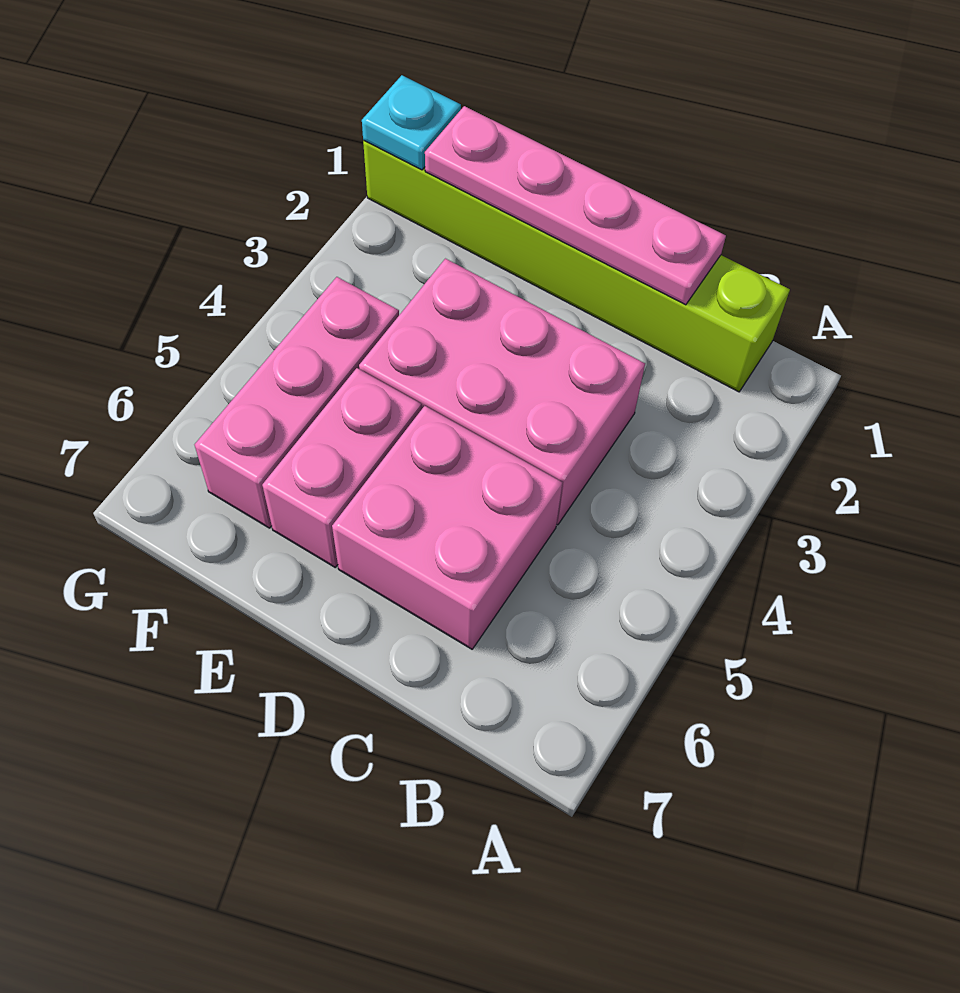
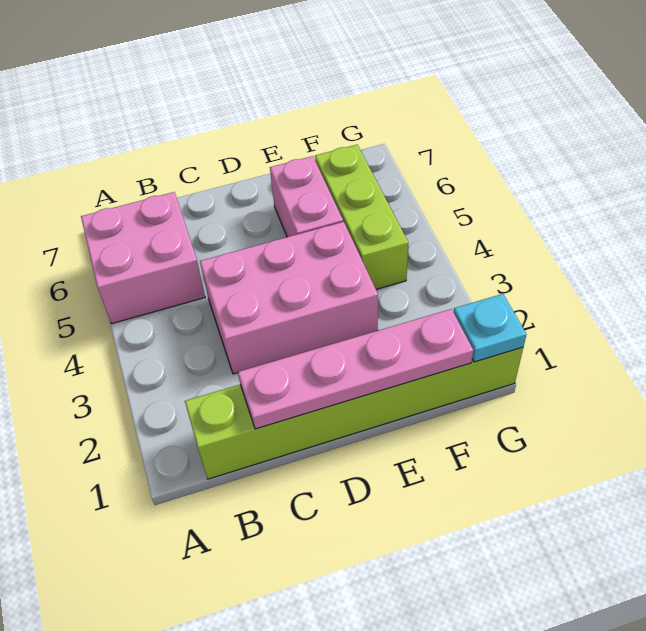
pink 2x2 brick [332,406,562,649] -> pink 2x2 brick moved to [81,192,205,324]
pink 1x3 brick [195,277,399,528] -> lime 1x3 brick [315,145,408,289]

